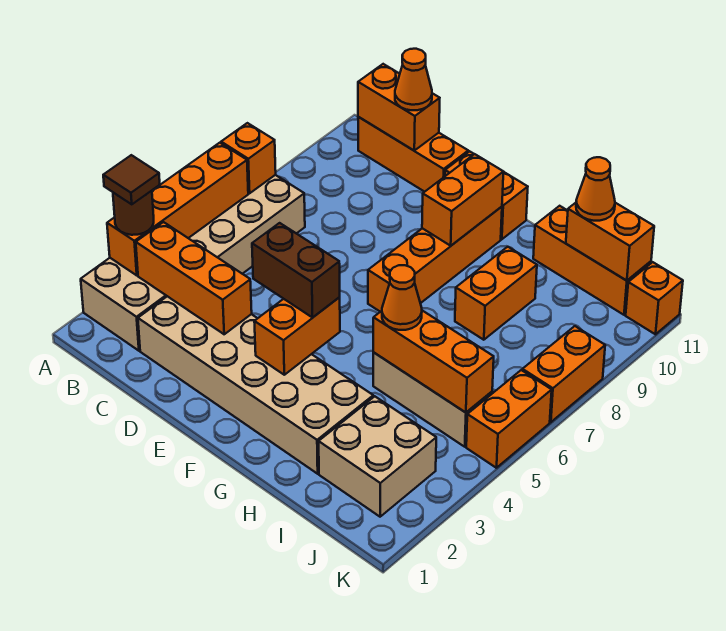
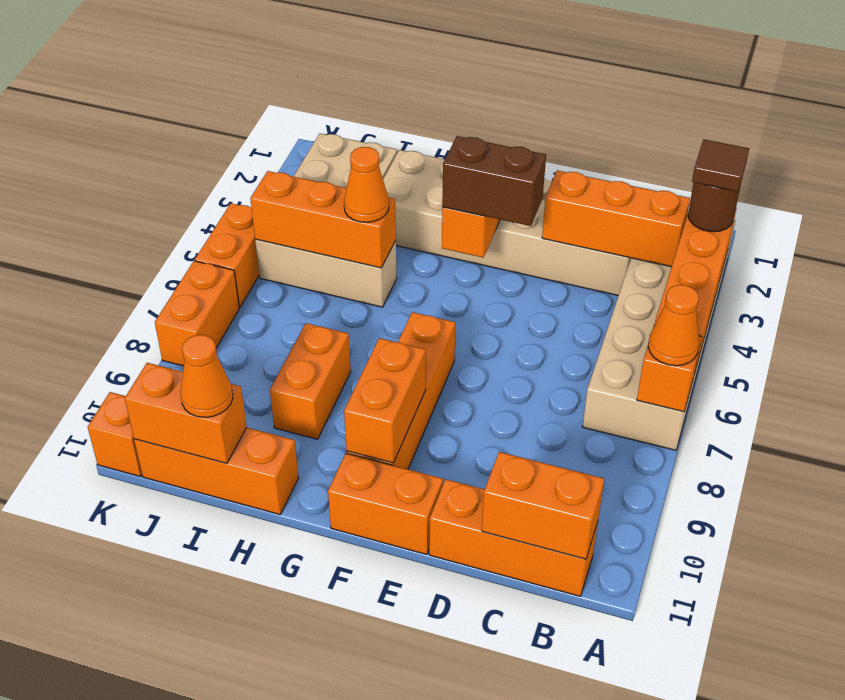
orange 1x1 cone [395,49,432,110] -> orange 1x1 cone moved to [648,285,699,366]

